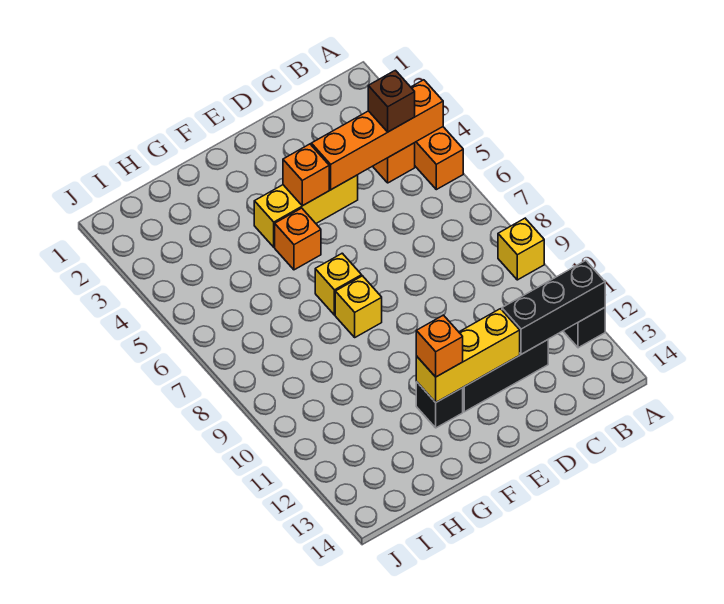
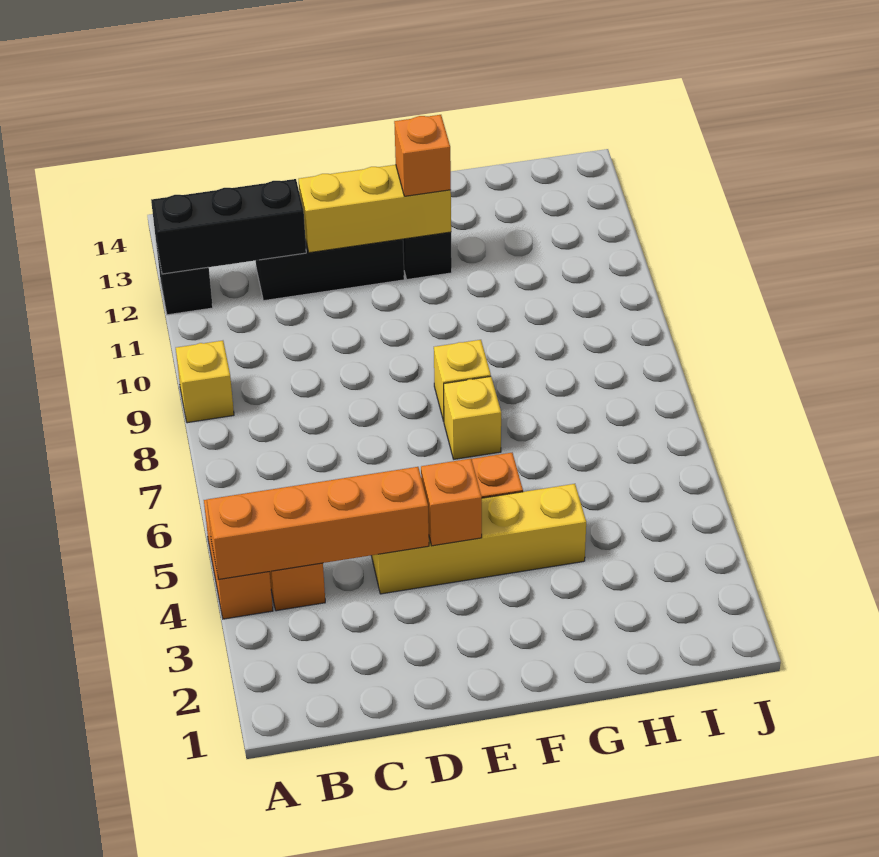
brown 1x1 brick [368,70,415,132] -> none
yellow 1x3 brick [254,175,358,247] -> yellow 1x4 brick [371,484,586,594]

